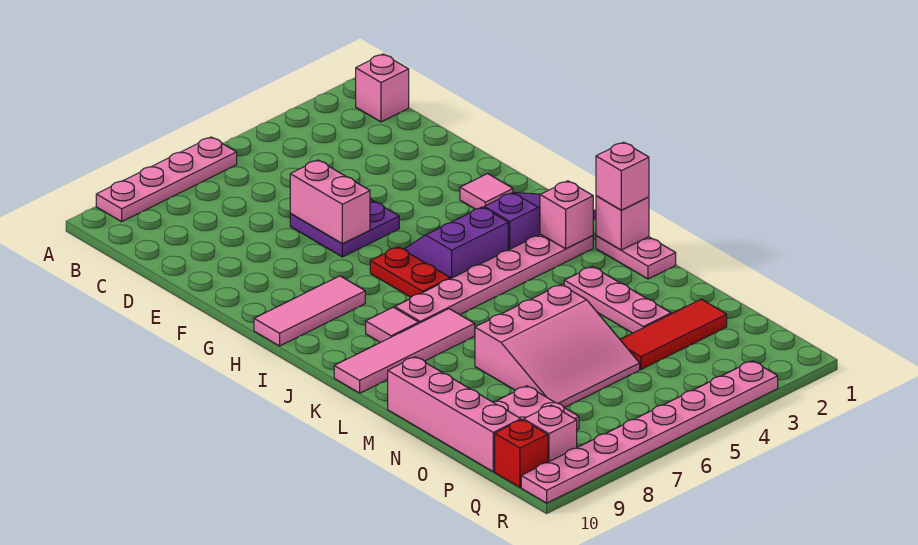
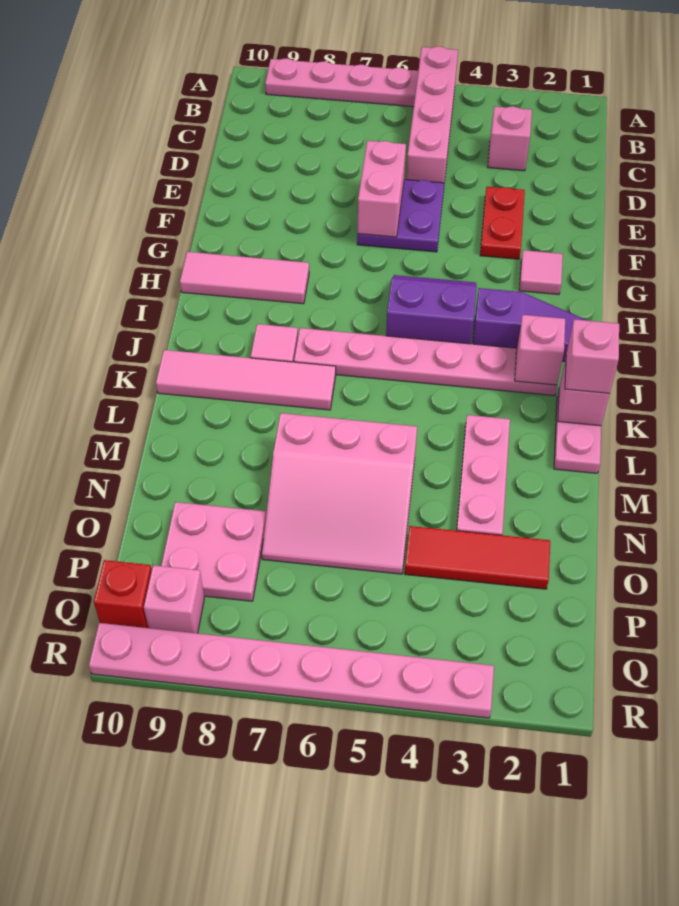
pink 1x1 brick [356,54,409,122] -> pink 1x1 brick moved to [488,106,532,171]
red 1x2 plate [370,247,450,297] -> red 1x2 plate moved to [480,187,525,259]
pink 1x4 brick [388,357,521,472] -> pink 1x4 brick moved to [406,46,458,183]

